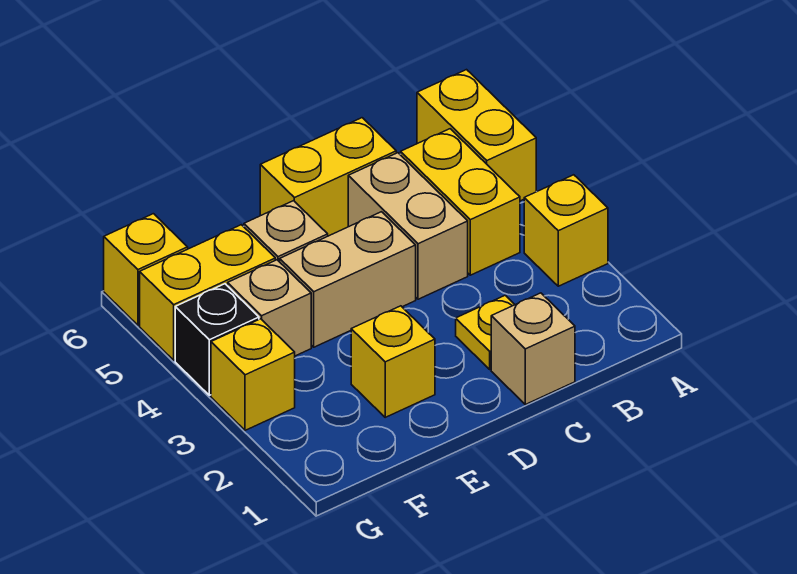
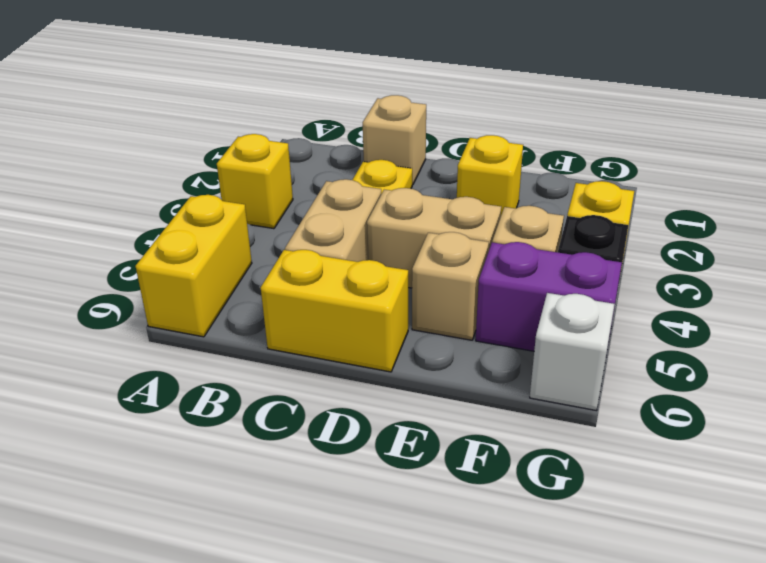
yellow 1x2 brick [401,129,520,275] -> none
yellow 1x2 brick [140,225,275,360] -> purple 1x2 brick [476,242,622,351]
yellow 1x1 brick [104,214,188,325] -> white 1x1 brick [530,293,615,411]

